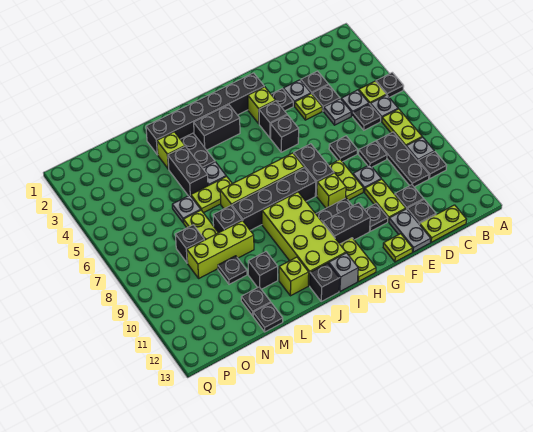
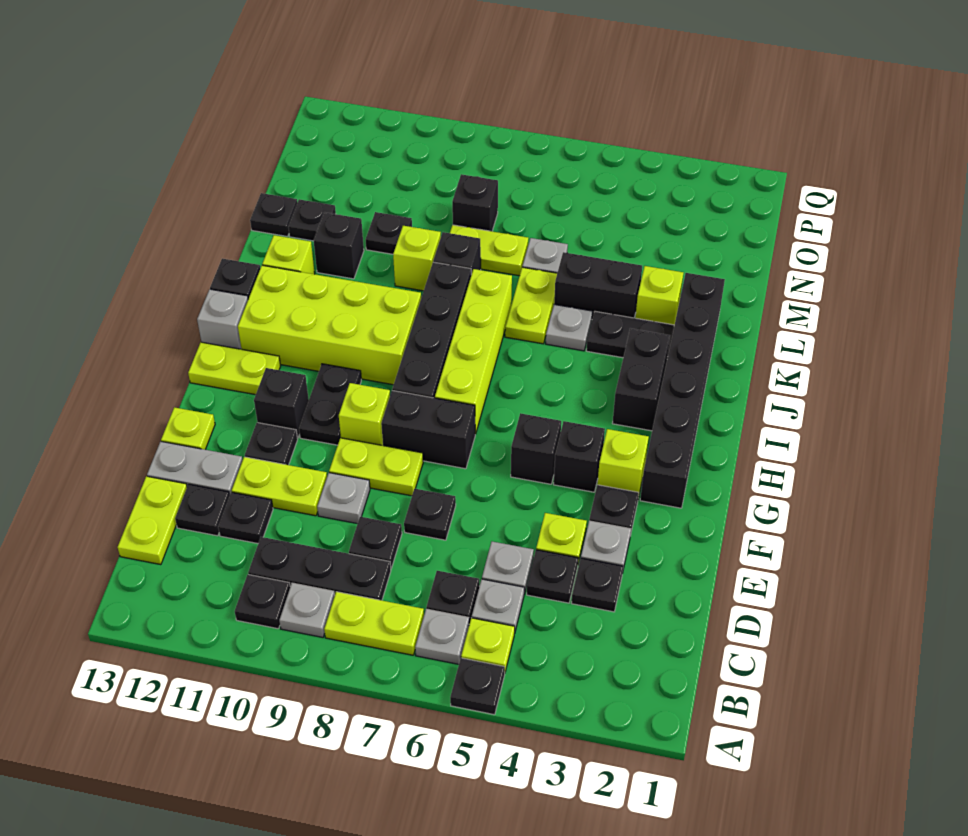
black 1x2 brick [323,203,370,244] -> black 1x1 brick [254,368,309,438]
lime 1x3 brick [187,221,254,278] -> lime 1x1 brick [393,226,441,291]

